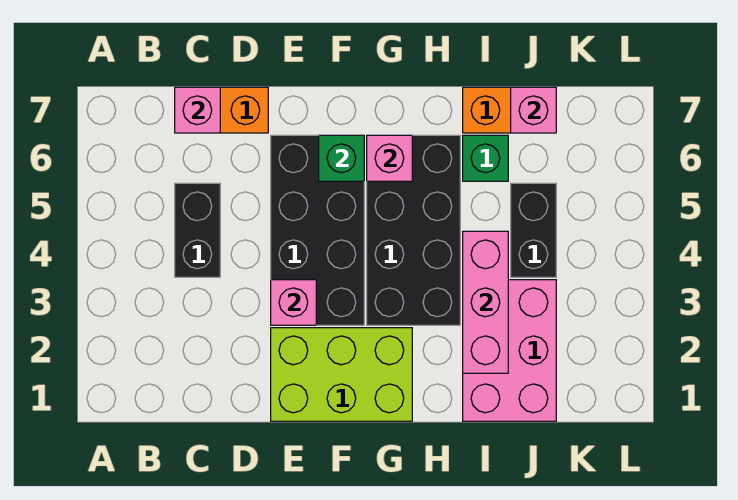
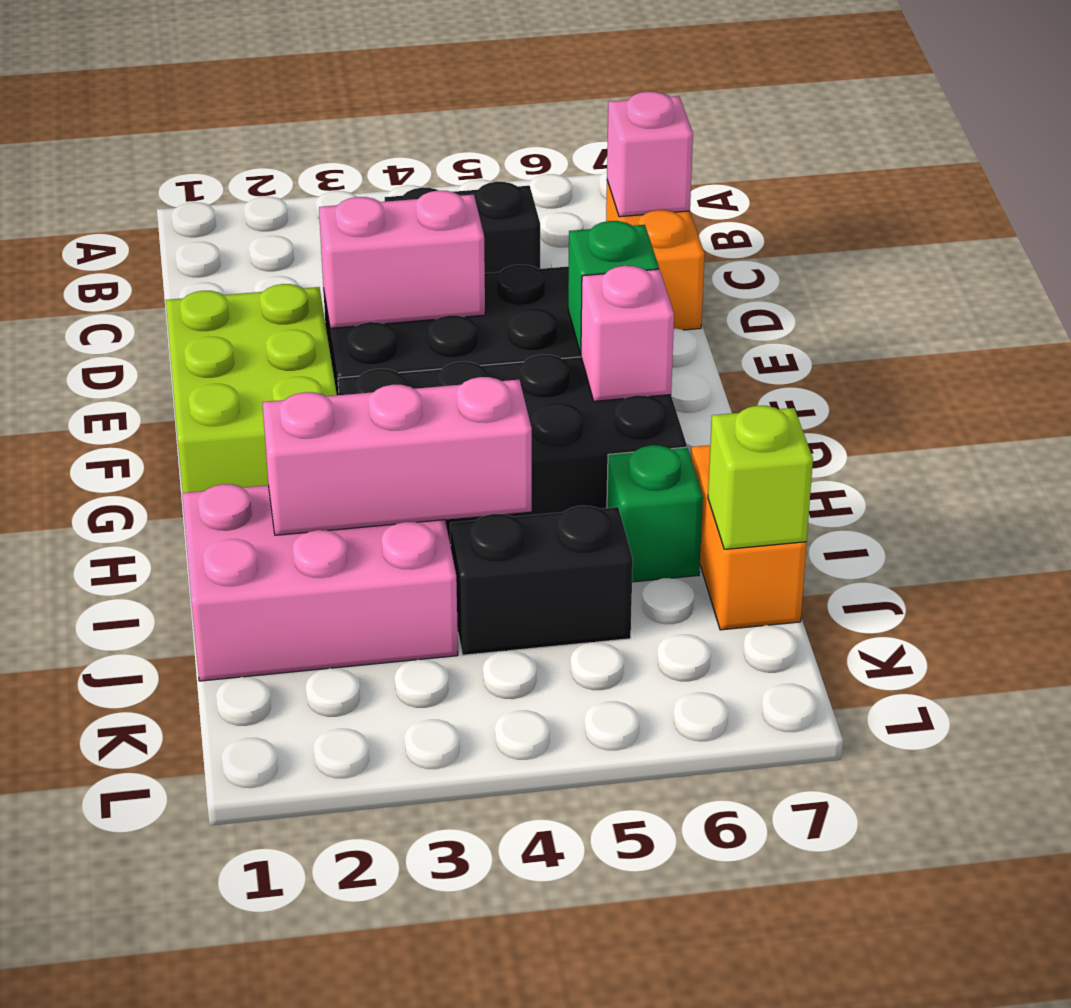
pink 1x1 brick [271,280,316,325] -> pink 1x2 brick [319,191,485,328]
pink 1x1 brick [511,87,556,133] -> lime 1x1 brick [708,406,813,549]

